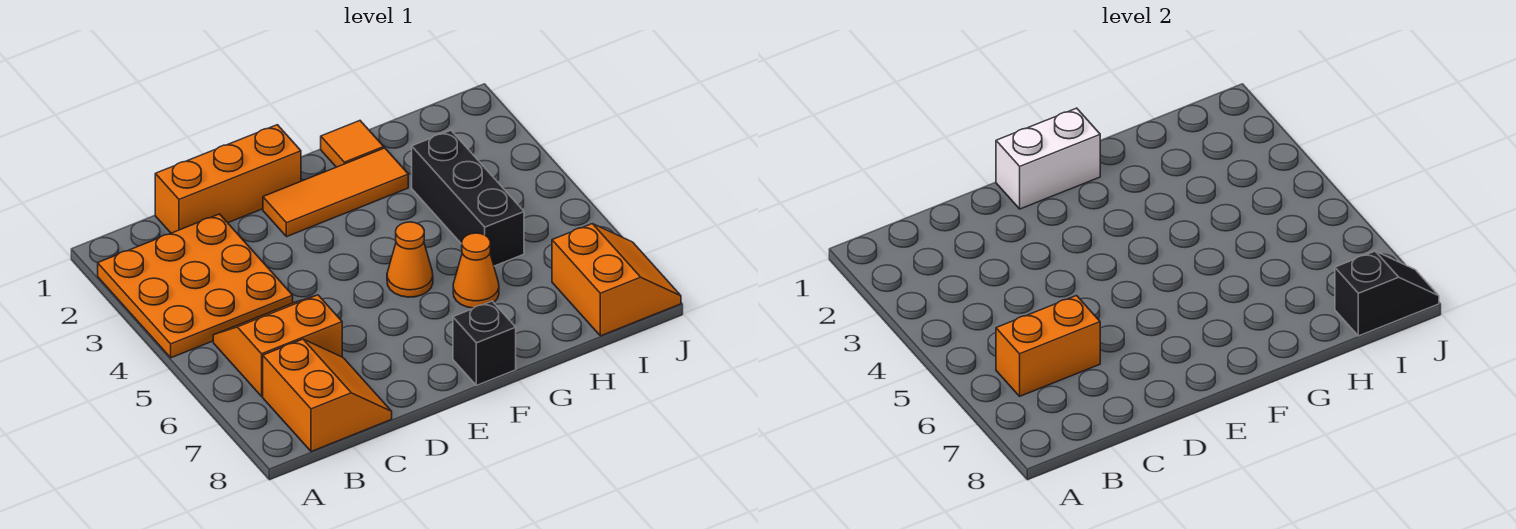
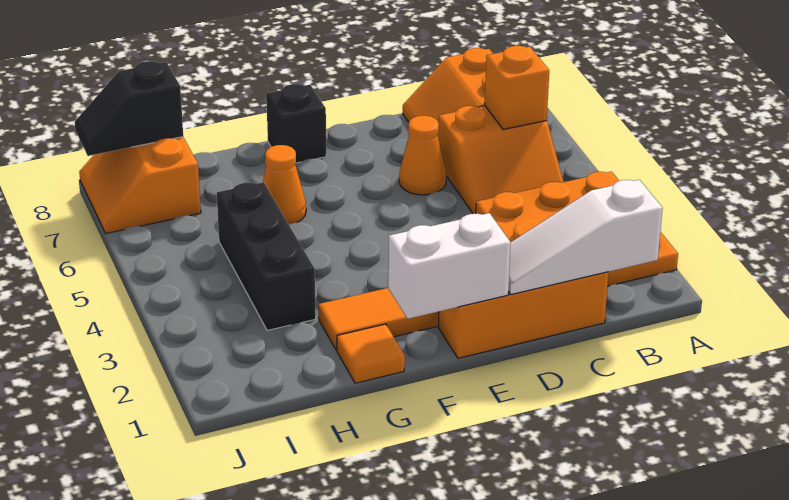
none -> white 1x3 slope [508,180,663,294]
orange 1x2 brick [996,296,1100,396] -> orange 1x1 brick [485,46,549,129]
orange 1x1 cone [387,222,433,297] -> orange 1x1 cone moved to [399,116,446,195]

